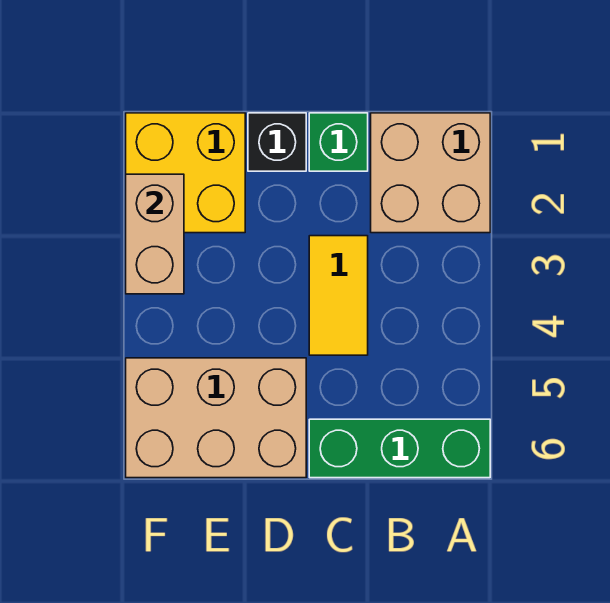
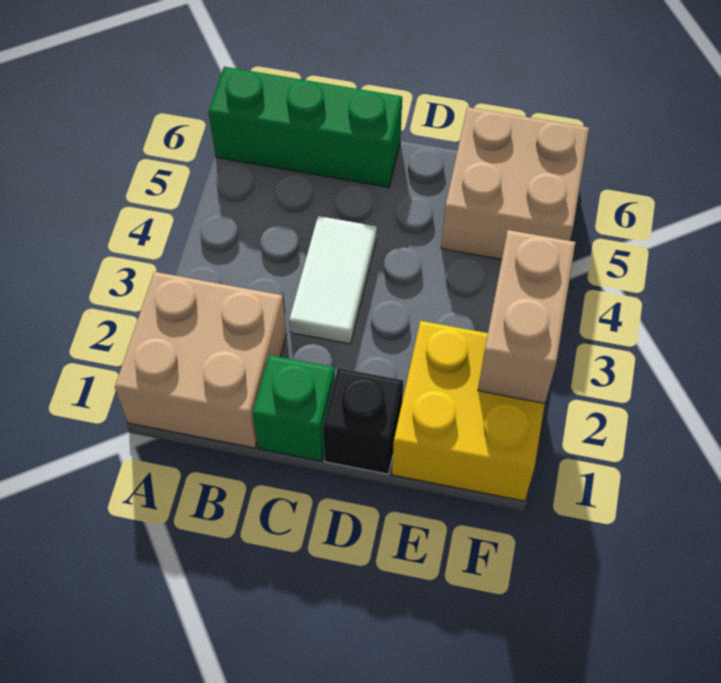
yellow 1x2 tile [309,236,368,355] -> white 1x2 tile [289,216,377,344]
tan 2x3 brick [126,358,306,478] -> tan 2x2 brick [441,107,589,260]

